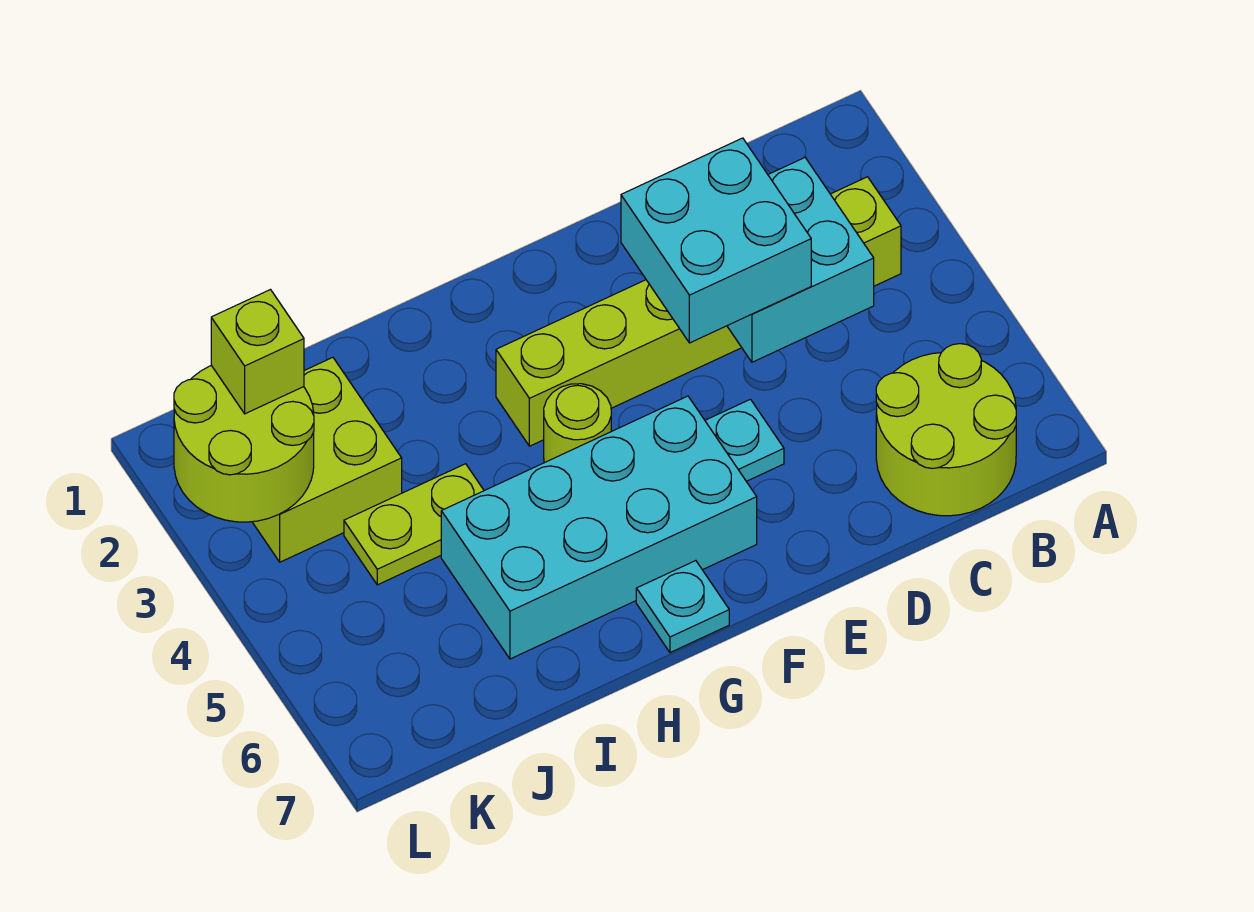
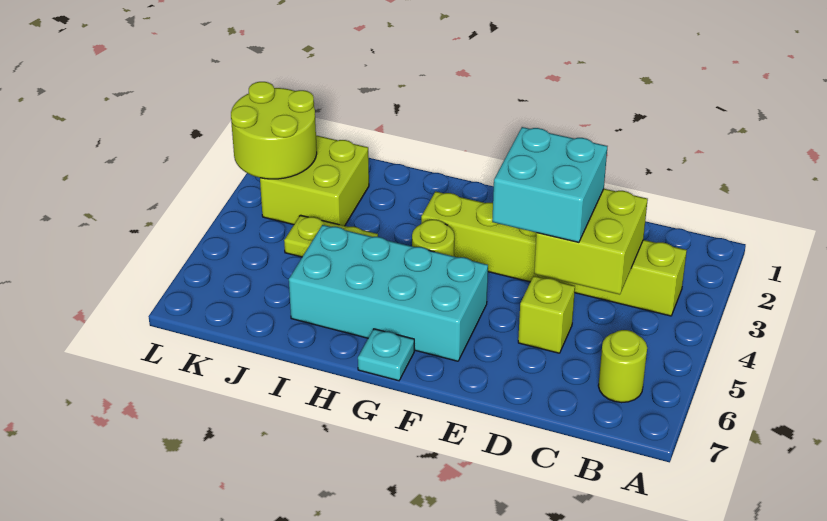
lime 2x2 round brick [876,344,1016,516] -> lime 1x1 round brick [598,330,647,403]
cyan 2x2 brick [727,157,874,362] -> lime 2x2 brick [534,189,648,295]
cyan 1x1 plate [705,399,784,481] -> none
lime 1x1 brick [211,290,304,414] -> lime 1x1 brick moved to [518,276,575,353]

